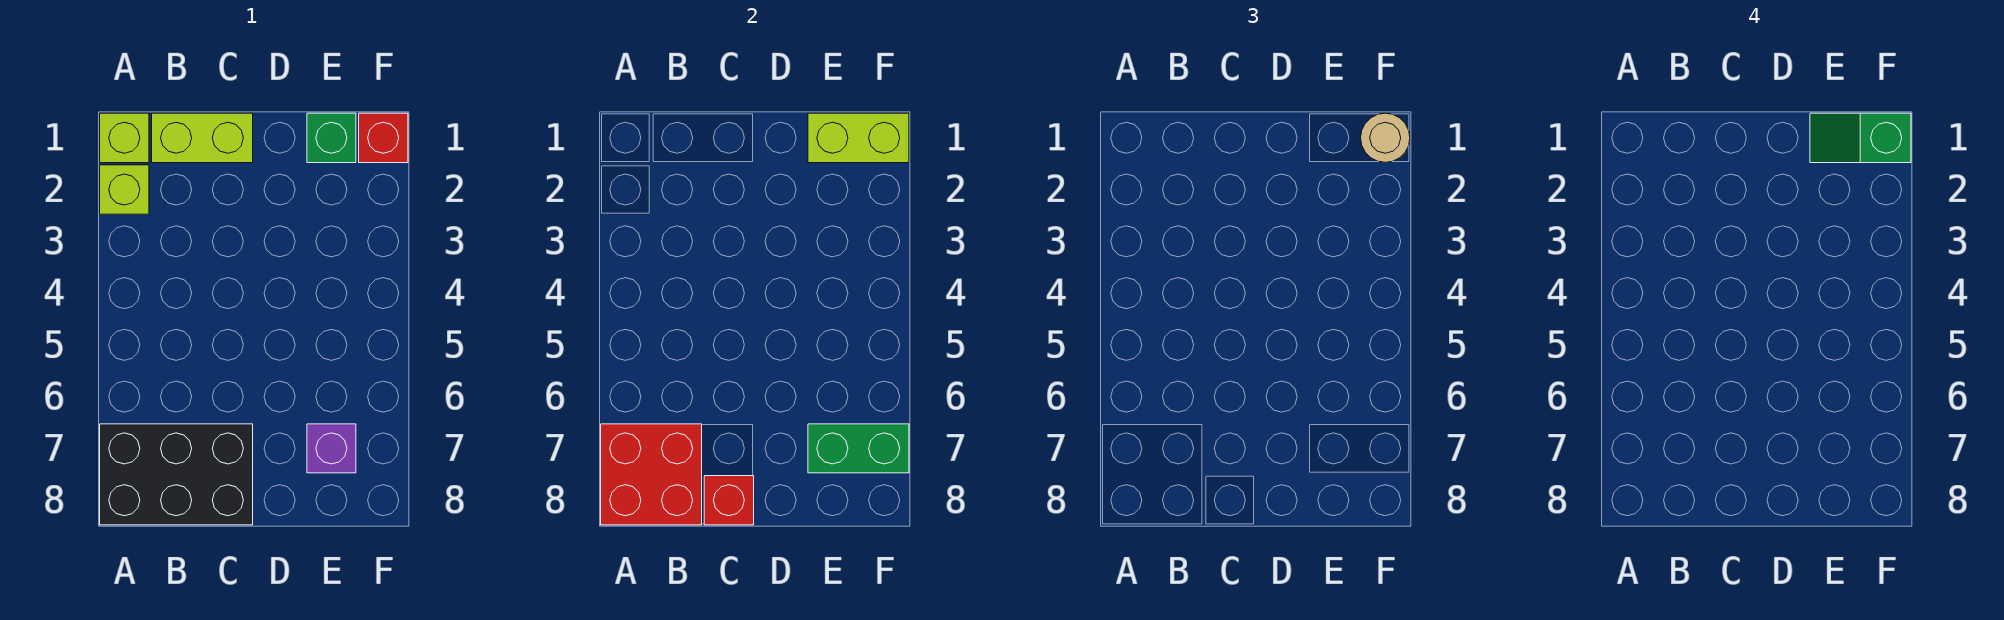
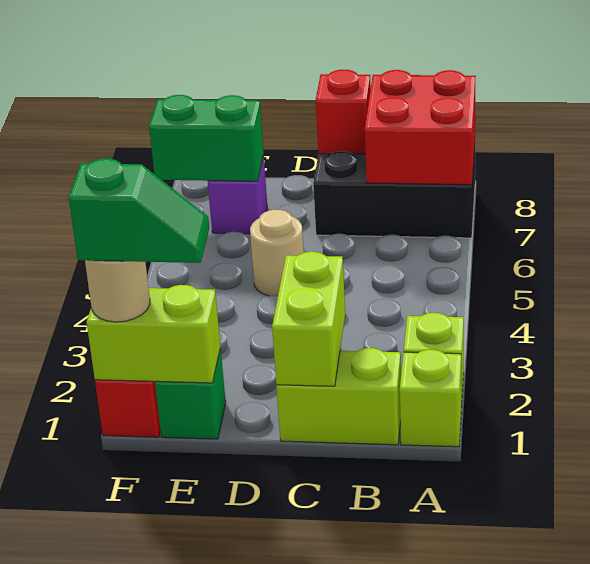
none -> lime 1x2 brick [272,252,345,386]
none -> tan 1x1 round brick [250,210,304,296]

